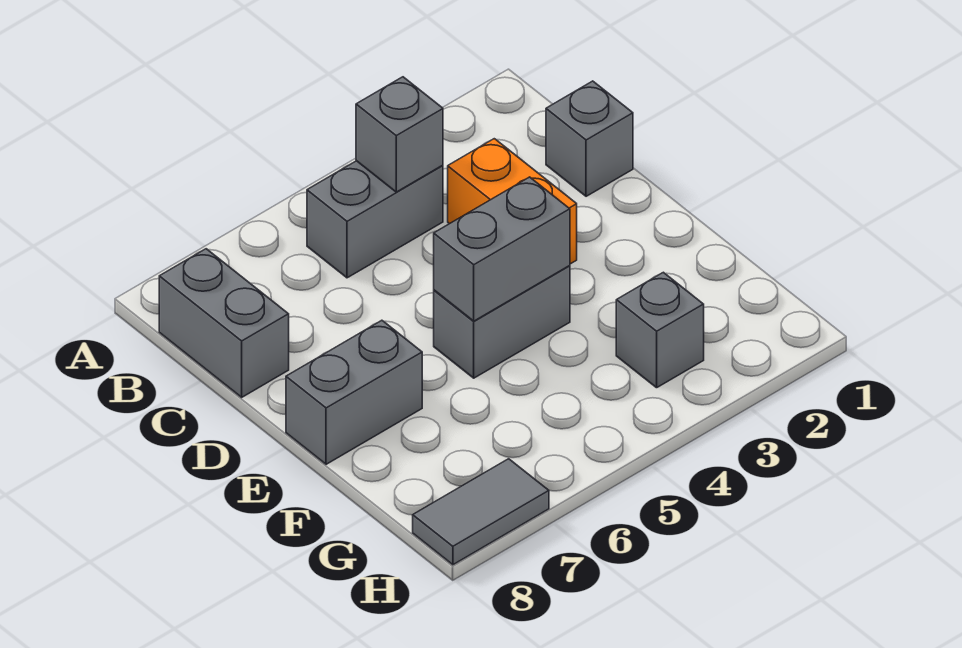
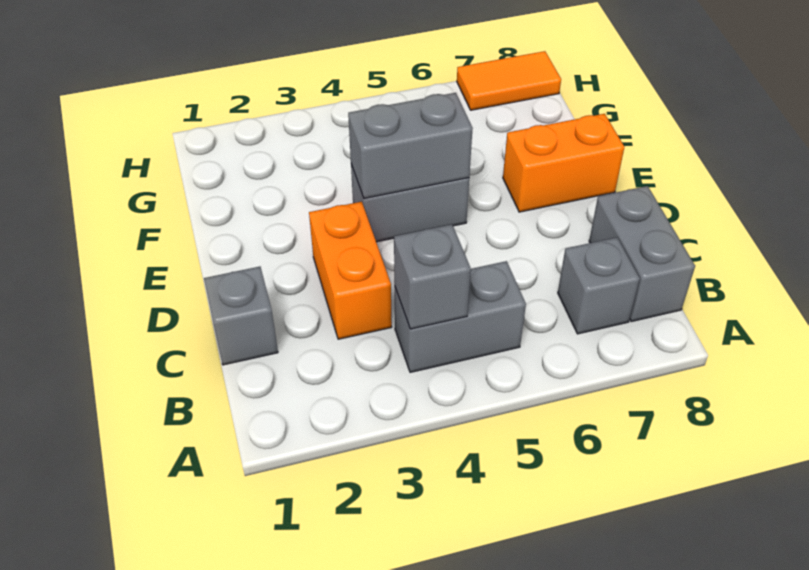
grey 1x2 brick [286,320,422,464] -> orange 1x2 brick [503,114,624,212]
grey 1x1 brick [616,272,704,388] -> grey 1x1 brick moved to [558,237,640,334]
grey 1x2 tile [413,459,549,565] -> orange 1x2 tile [457,51,561,110]

